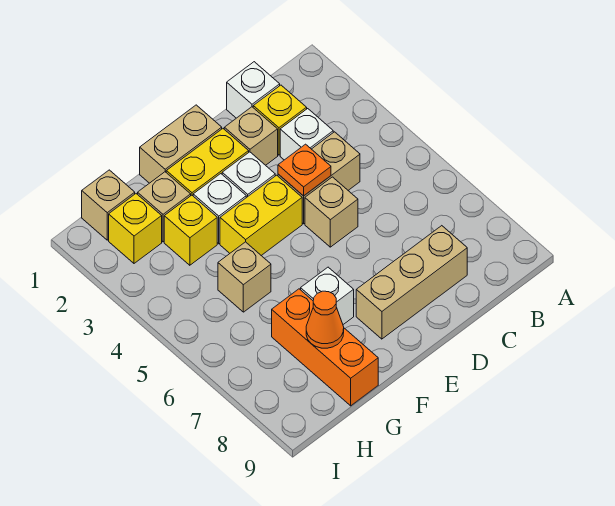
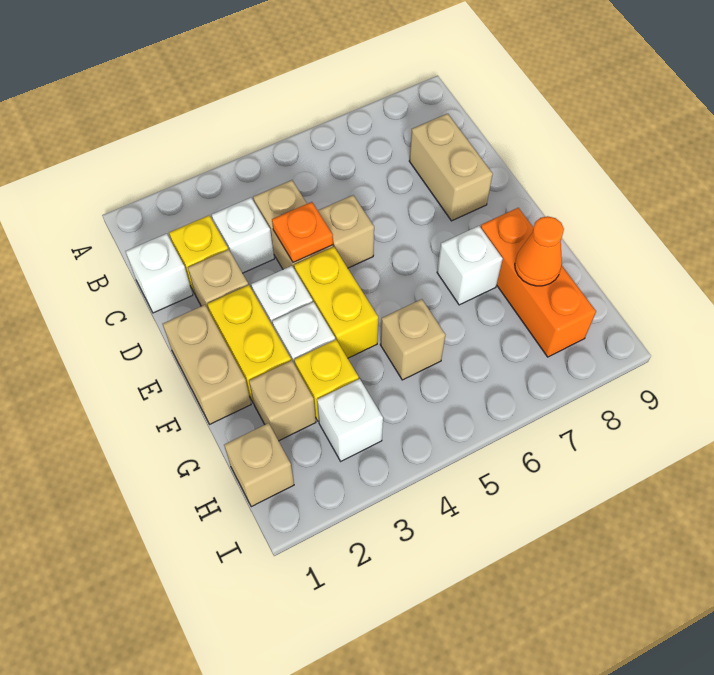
tan 1x3 brick [356,226,467,339] -> tan 1x2 brick [409,114,493,221]
orange 1x3 brick [272,289,378,406] -> orange 1x3 brick turned to [481,208,596,357]
yellow 1x1 brick [109,194,162,263] -> none
none -> white 1x1 brick [317,379,383,461]

